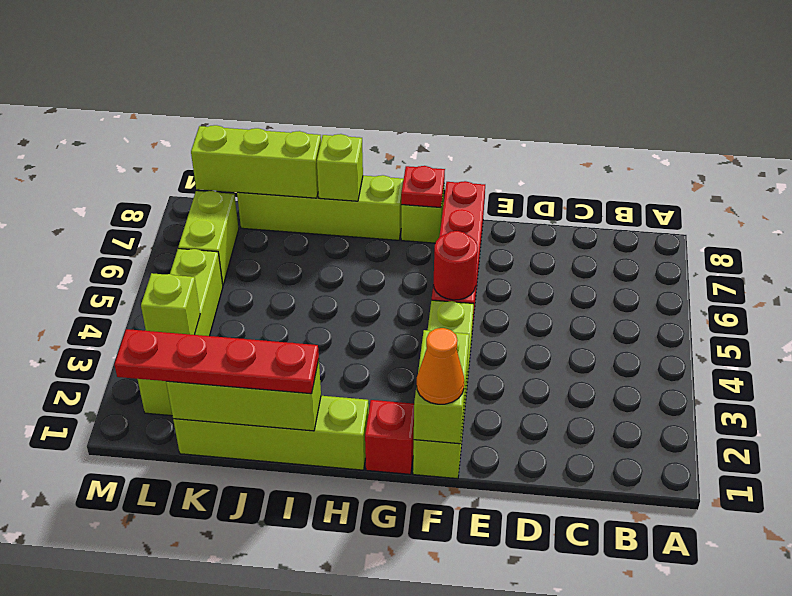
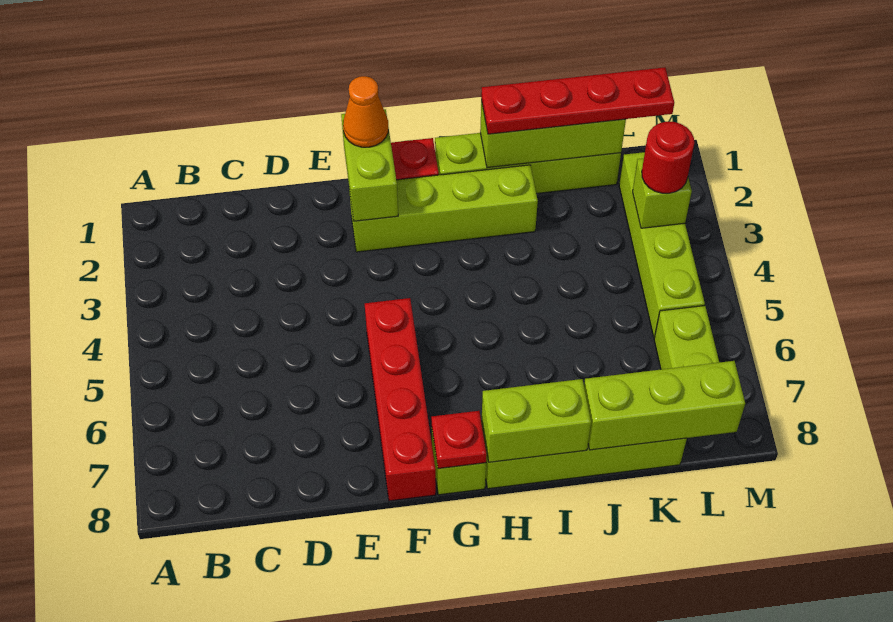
lime 1x4 brick [413,300,474,479] -> lime 1x4 brick turned to [349,165,538,252]
red 1x1 round brick [434,231,478,300] -> red 1x1 round brick moved to [642,122,694,193]
lime 1x1 brick [317,134,363,201] -> lime 1x2 brick [482,379,591,462]

